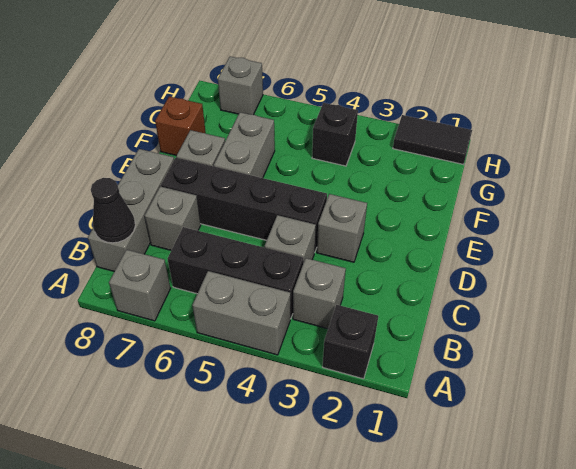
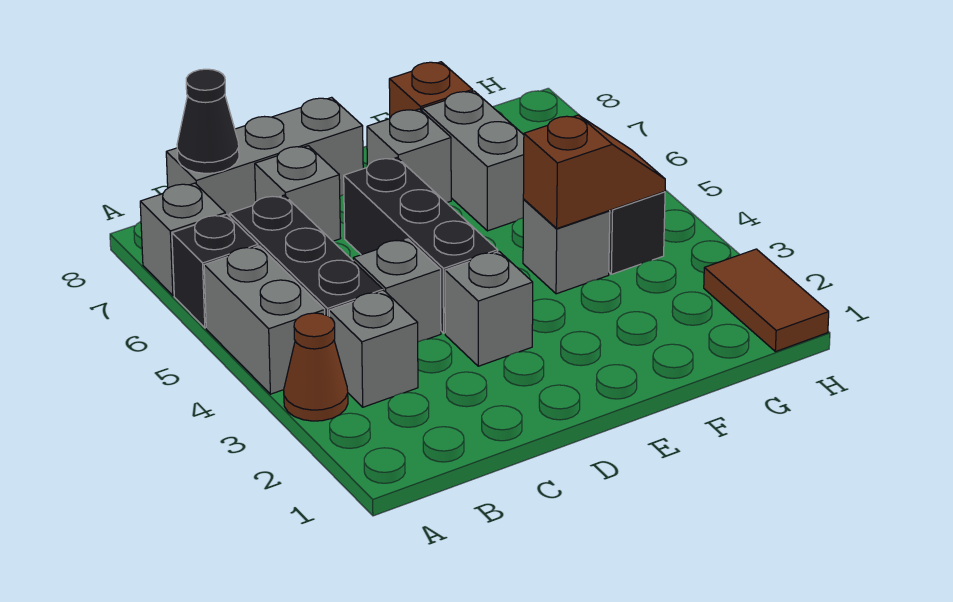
black 1x1 brick [323,305,378,379] -> black 1x1 brick moved to [172,214,258,328]
none -> brown 1x1 cone [284,313,348,421]
black 1x4 brick [161,158,327,251] -> black 1x3 brick [344,158,498,333]
grey 1x2 brick [214,112,275,178] -> grey 1x2 brick turned to [422,91,524,231]
none -> brown 1x2 slope [523,115,665,228]
black 1x2 tile [393,115,472,164] -> brown 1x2 tile [704,249,829,352]
grey 1x1 brick [218,56,263,115] -> grey 1x1 brick moved to [523,200,610,294]

